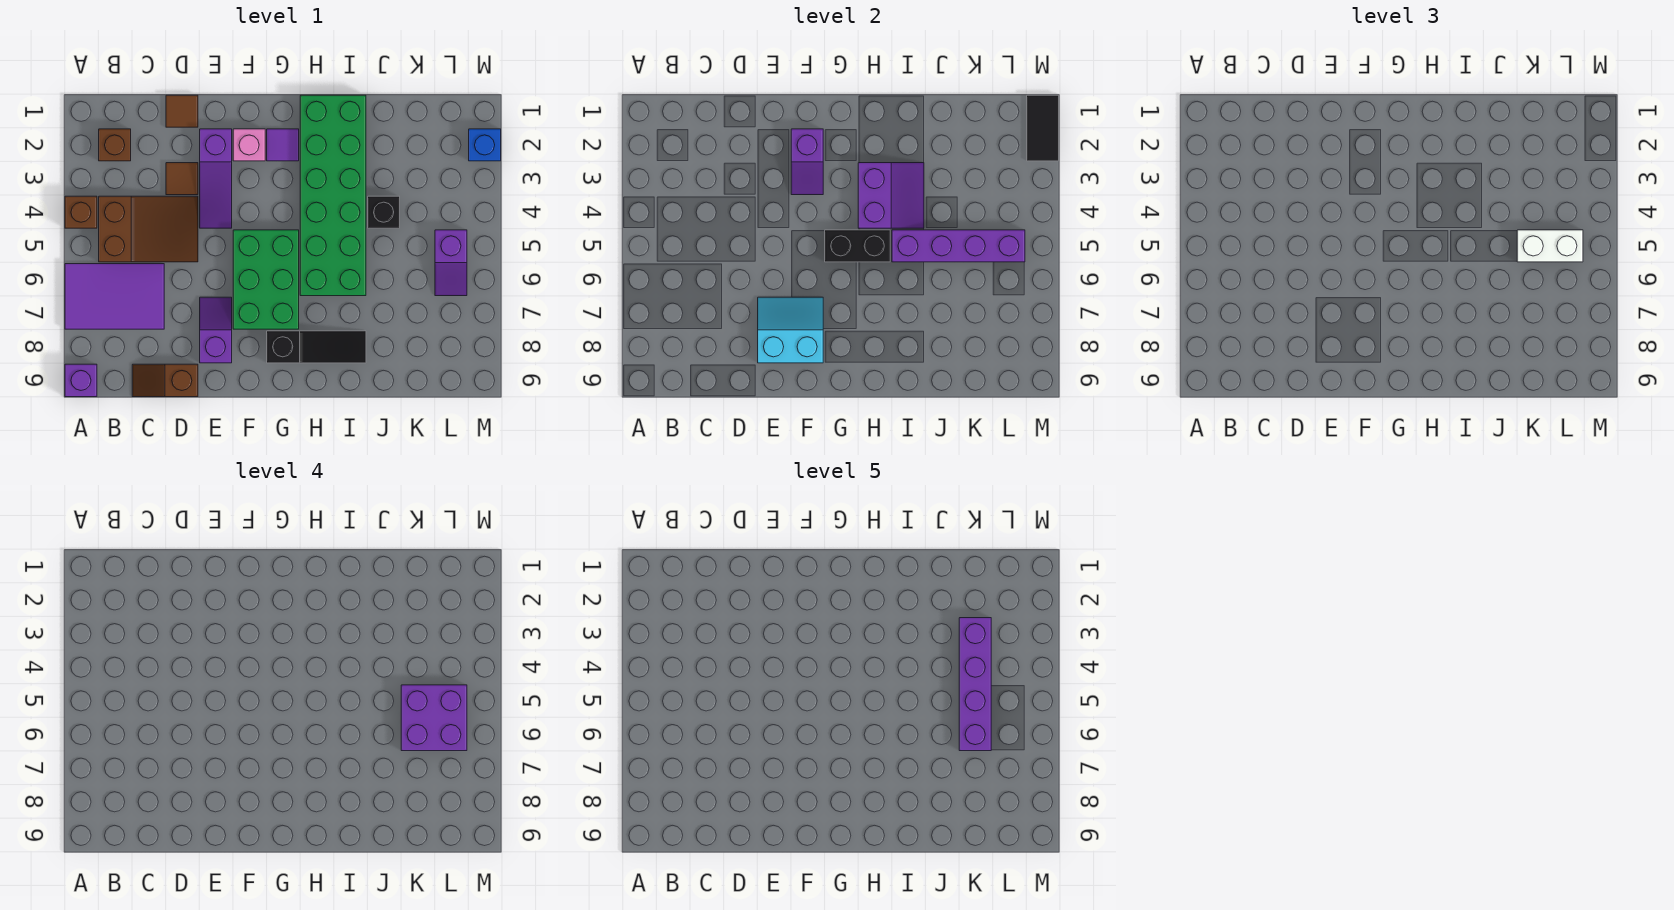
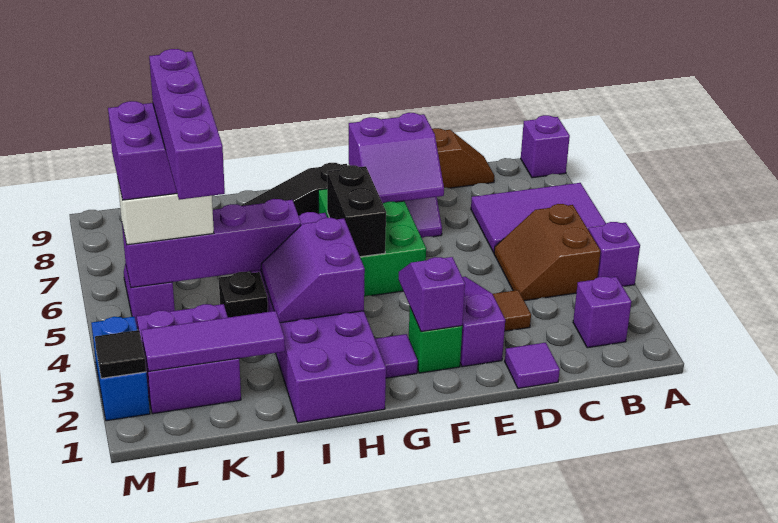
brown 1x1 brick [65,196,97,228] -> purple 1x1 brick [588,222,640,286]
brown 1x1 brick [99,129,131,161] -> purple 1x1 brick [573,277,631,348]
brown 2x3 slope [99,196,198,262] -> brown 2x2 slope [494,204,601,301]
brown 1x1 tile [166,95,198,127] -> purple 1x1 tile [505,343,560,388]
cyan 2x2 slope [758,297,823,363] -> purple 2x2 slope [349,113,444,203]
pink 1x1 brick [233,129,265,161] -> green 1x1 brick [409,308,462,373]
black 1x2 brick [825,230,890,262] -> black 1x2 brick turned to [327,165,386,257]
green 2x6 brick [300,95,366,296] -> purple 2x6 brick [251,212,386,423]
none -> purple 1x3 tile [141,311,285,372]
none -> purple 2x2 brick [137,304,241,414]
black 1x2 tile [1027,95,1059,161] -> black 1x1 tile [95,330,146,378]
blue 1x1 brick [469,129,501,161] -> blue 1x2 brick [91,317,150,421]

